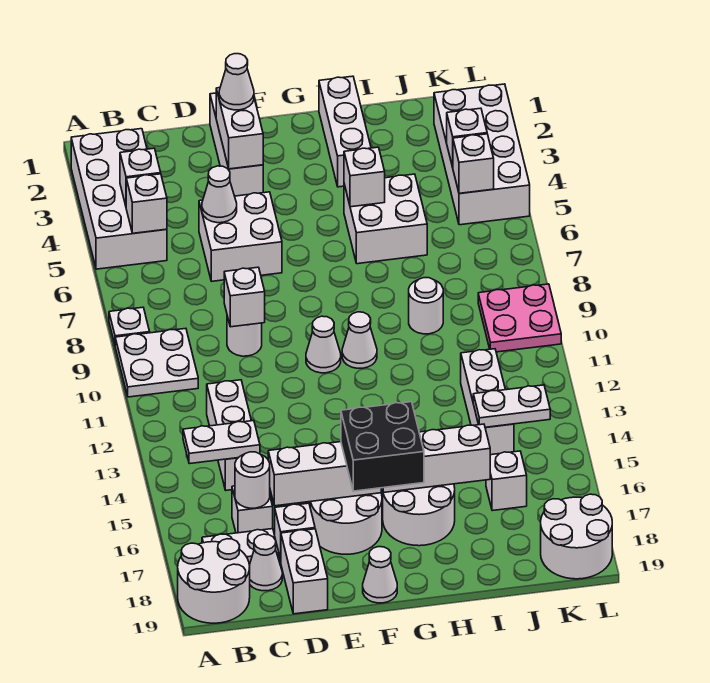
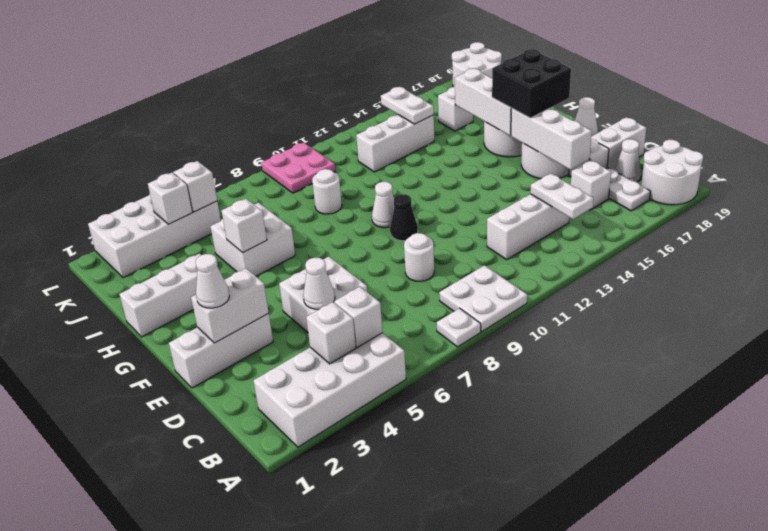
white 1x1 round brick [235,452,270,508] -> none
white 1x1 brick [224,267,265,327] -> none
white 1x1 cone [306,316,341,373] -> black 1x1 cone [390,194,418,241]

